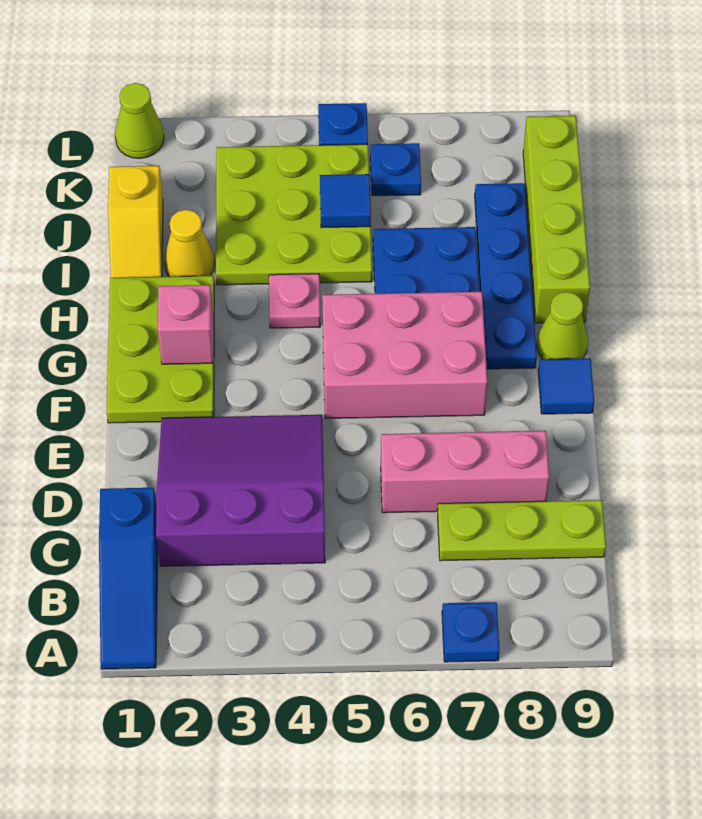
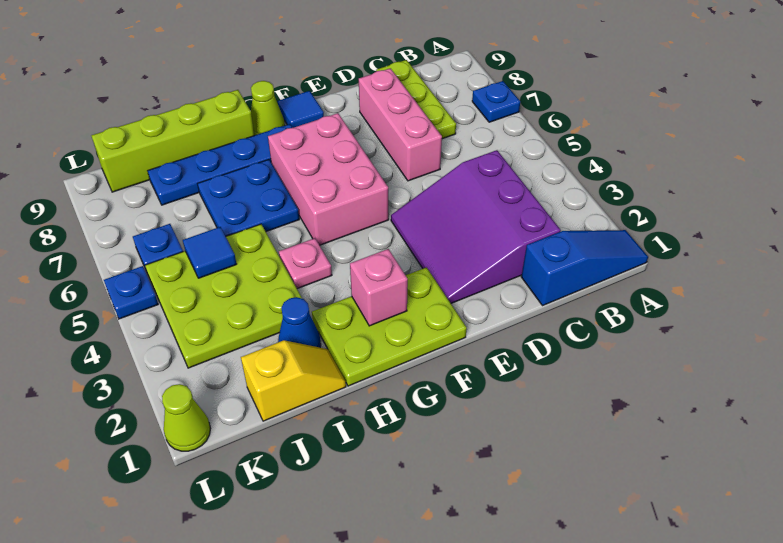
yellow 1x1 cone [164,210,214,277] -> blue 1x1 cone [278,297,321,347]

